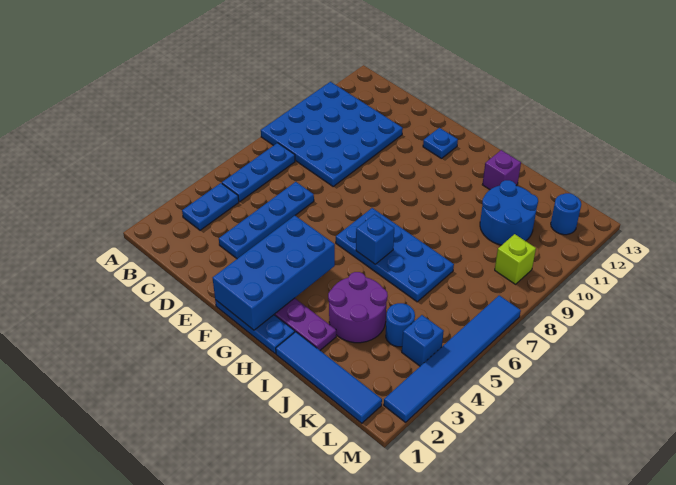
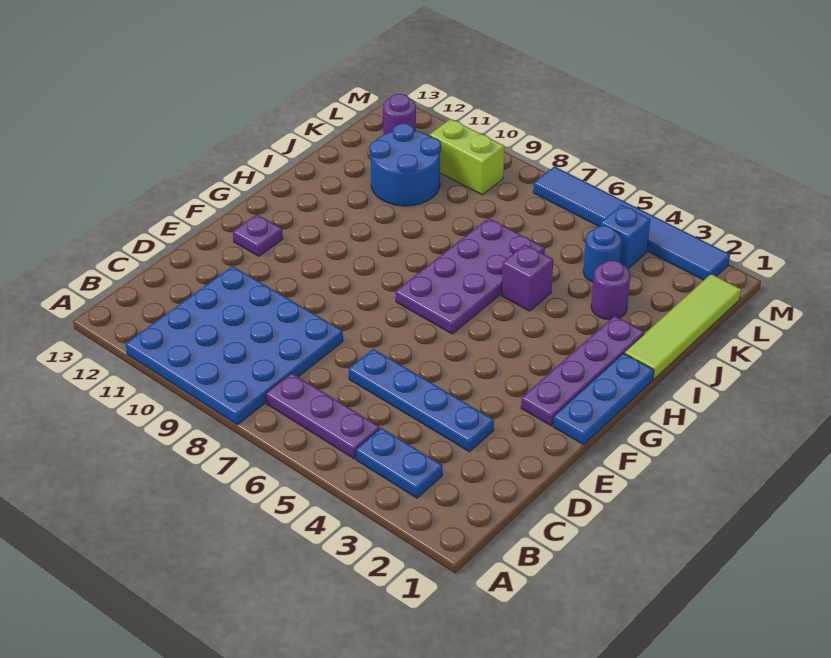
blue 1x3 plate [222,143,295,202] -> purple 1x3 plate [266,373,380,459]
blue 2x4 brick [213,216,335,330] -> none
blue 1x1 plate [423,128,458,158] -> purple 1x1 plate [233,214,283,256]
blue 2x4 plate [336,208,454,302] -> purple 2x4 plate [395,218,545,334]
blue 1x1 brick [356,214,394,264] -> none
blue 1x4 tile [276,332,382,423] -> lime 1x4 tile [624,274,741,379]
purple 2x2 round brick [328,272,388,343] -> purple 1x1 round brick [591,260,630,320]
purple 1x1 brick [482,150,521,190] -> purple 1x1 brick moved to [501,244,553,311]
lime 1x1 brick [495,234,536,284] -> lime 1x2 brick [429,119,504,195]
blue 1x1 round brick [551,193,581,235] -> purple 1x1 round brick [383,94,416,135]

